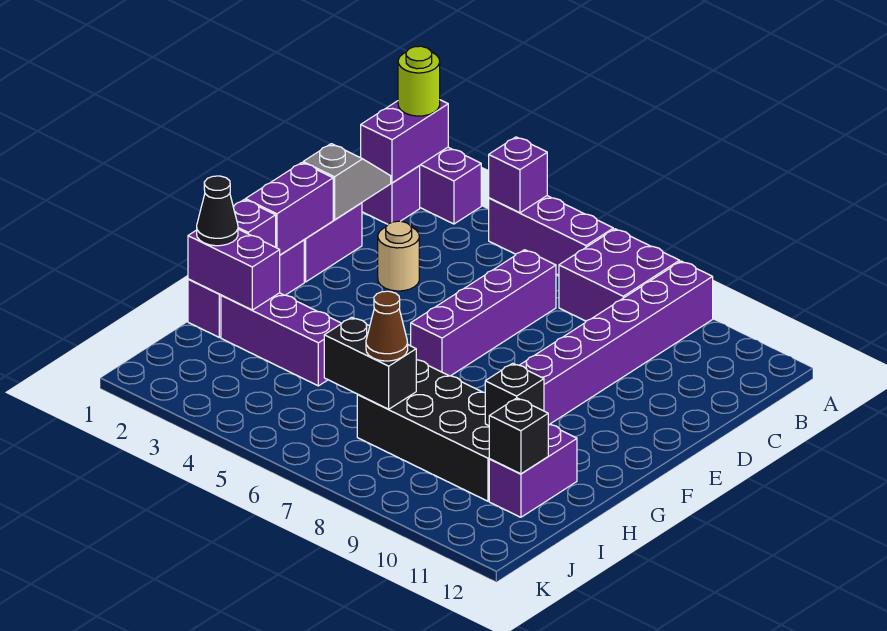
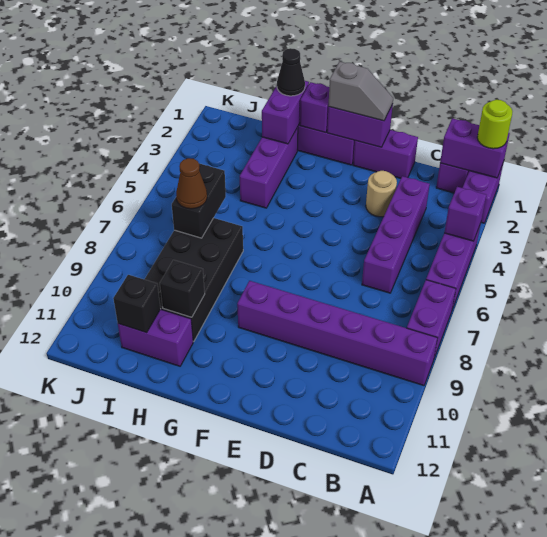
purple 2x2 brick [559,229,680,321] -> purple 1x2 brick [407,280,456,358]
grey 1x2 slope [303,144,391,220] -> grey 1x2 slope moved to [329,62,393,121]
purple 1x4 brick [411,250,556,376] -> purple 1x4 brick turned to [362,176,430,293]

